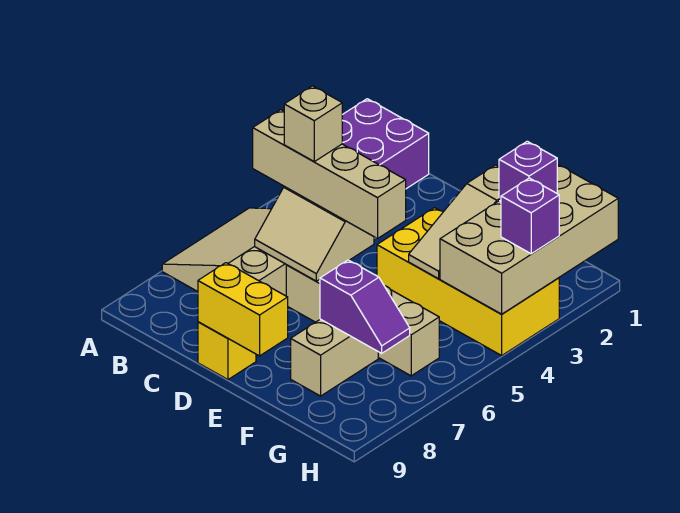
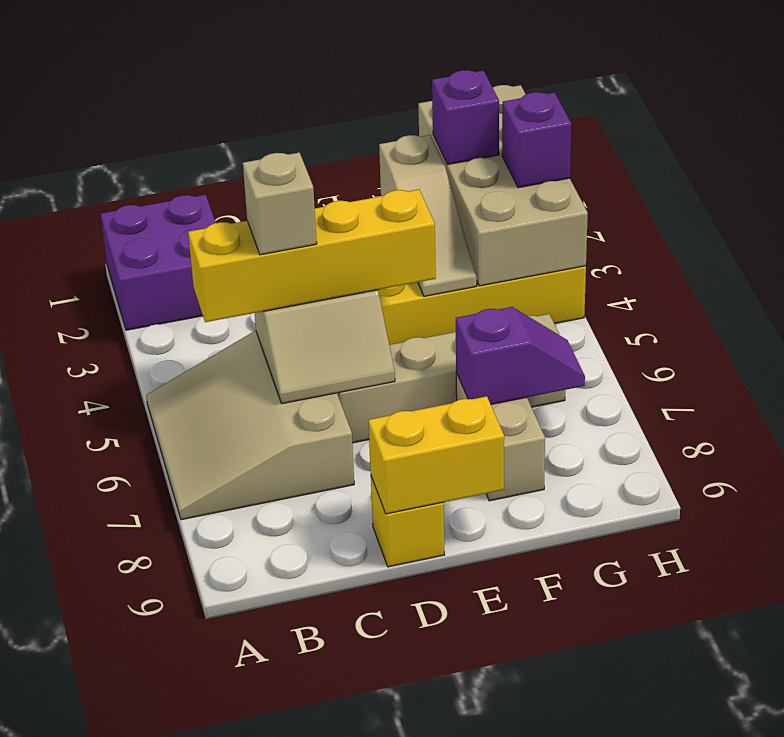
tan 1x4 brick [253,110,406,239] -> yellow 1x4 brick [188,190,436,322]

